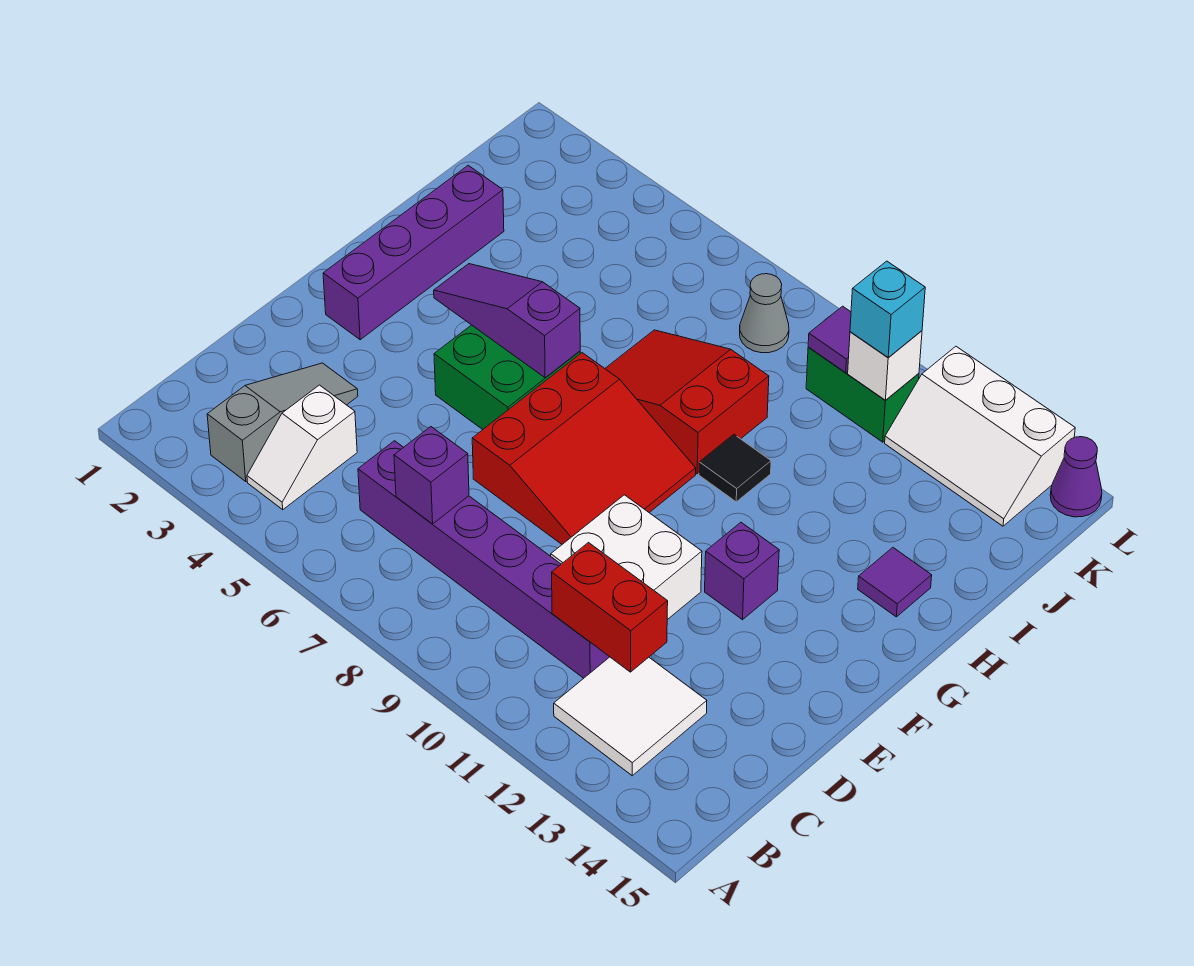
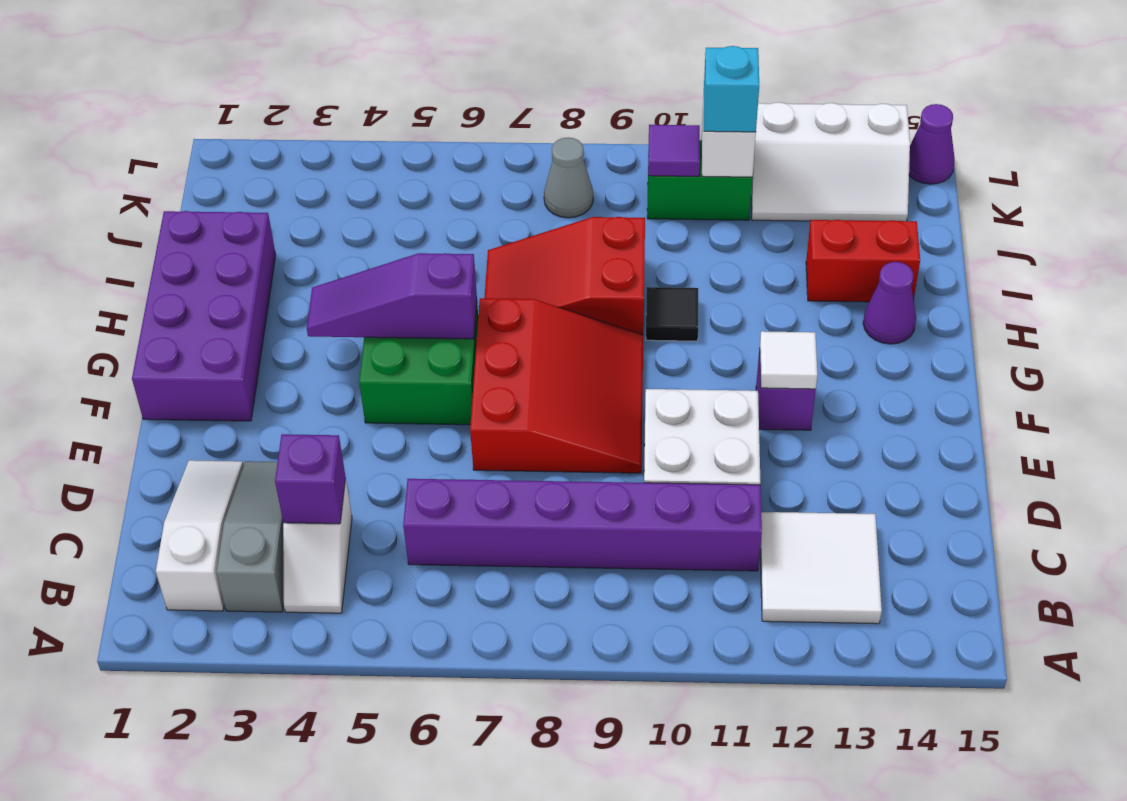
none -> white 1x3 slope [156,460,244,611]
purple 1x1 brick [394,427,469,524] -> purple 1x1 brick moved to [275,434,346,524]
red 1x2 brick [552,543,668,672] -> red 1x2 brick moved to [806,220,920,302]
purple 1x4 brick [323,165,504,340] -> purple 2x4 brick [132,211,276,421]
none -> white 1x1 tile [760,331,817,389]
purple 1x1 tile [858,548,932,617] -> purple 1x1 cone [863,262,916,344]

